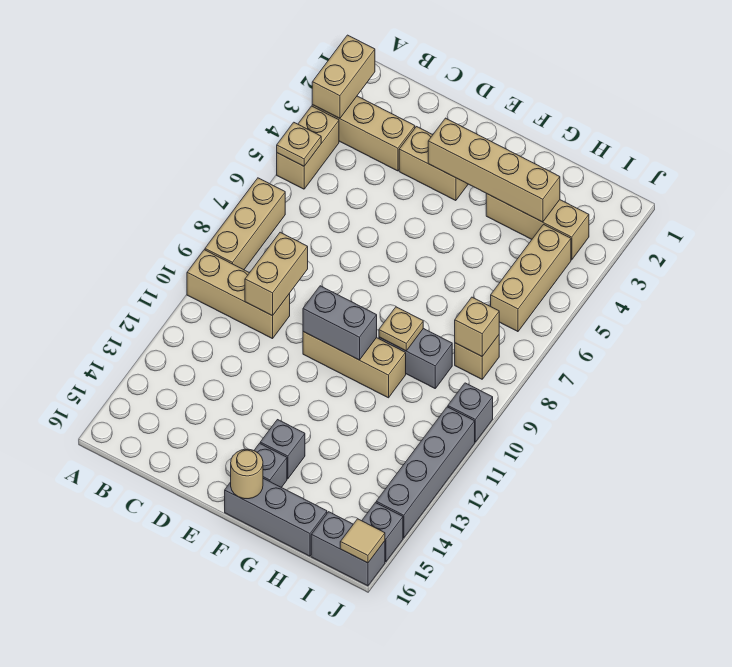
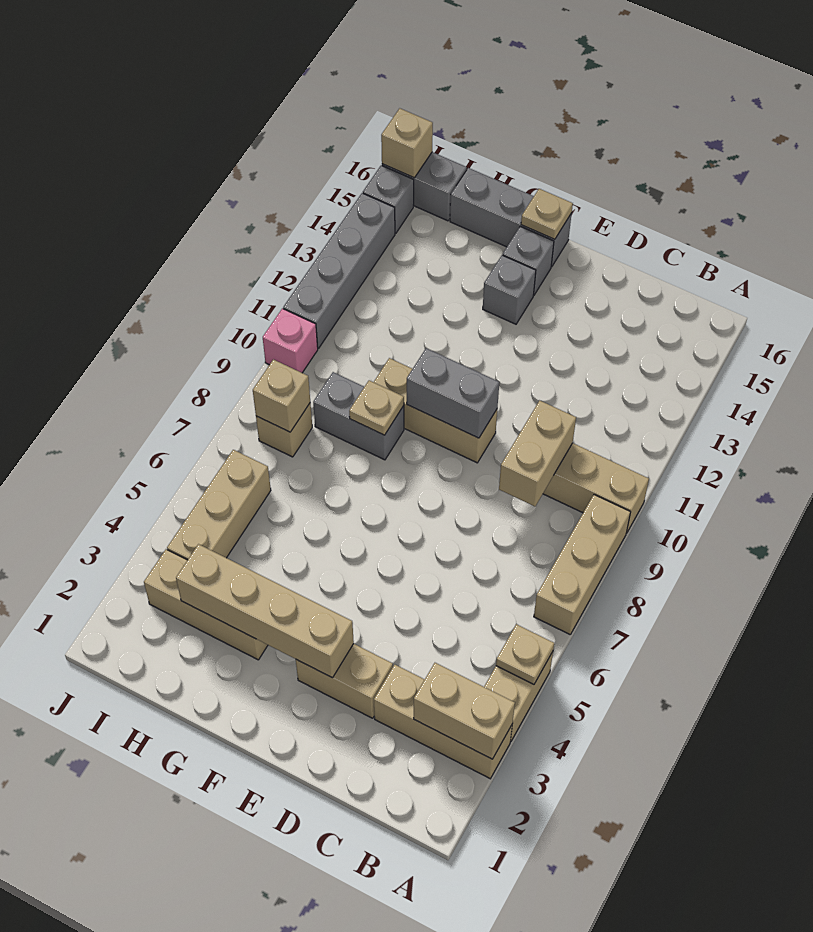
tan 1x2 brick [312,35,375,118] -> tan 1x2 brick turned to [414,663,515,759]
tan 1x1 round brick [231,449,263,499] -> tan 1x1 plate [521,189,573,239]
grey 1x1 brick [448,383,493,442] -> pink 1x1 brick [263,308,318,373]
tan 1x1 tile [340,519,385,563] -> tan 1x1 brick [381,108,433,178]

